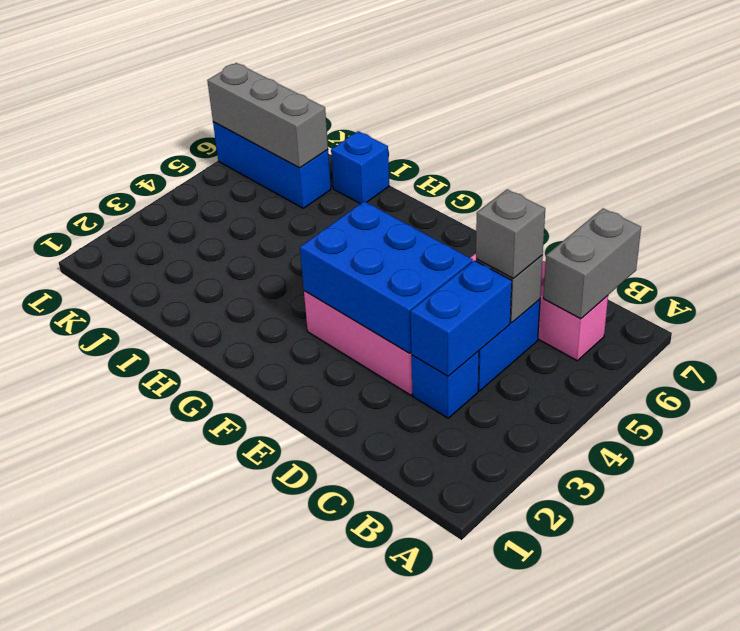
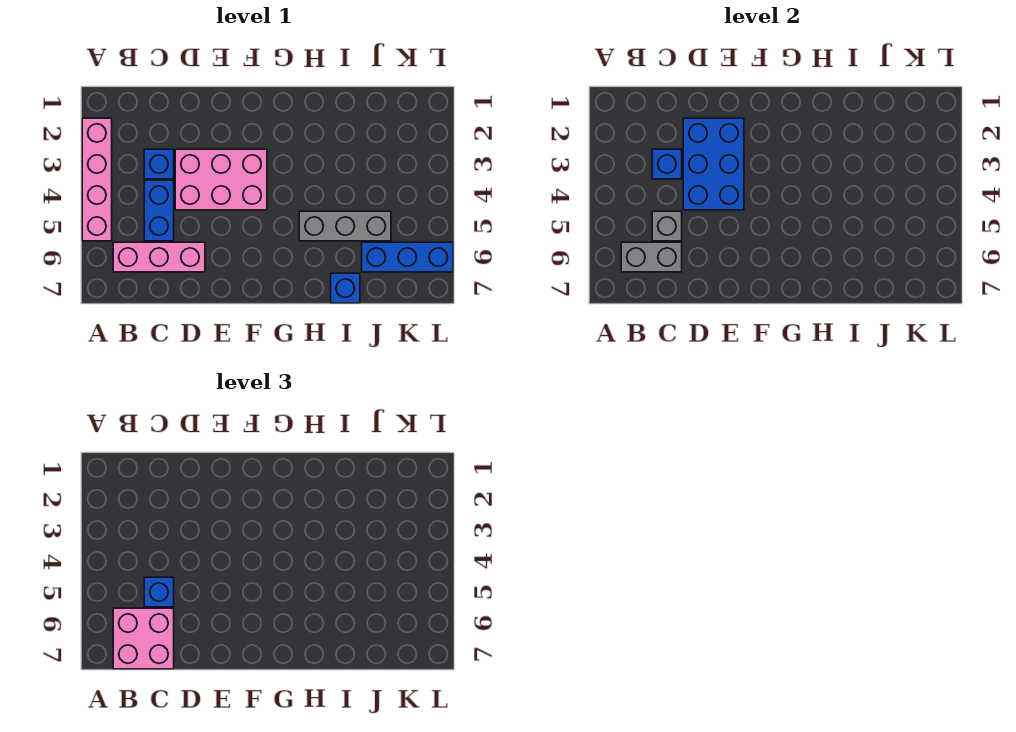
none -> pink 1x4 brick [82,118,112,241]
grey 1x2 brick [543,208,641,319] -> grey 1x2 brick turned to [621,242,682,272]
none -> pink 2x2 brick [113,608,174,669]
blue 1x2 brick [411,260,512,376] -> blue 1x1 brick [652,149,682,179]
grey 1x1 brick [476,189,545,279] -> blue 1x1 brick [144,577,174,607]
blue 2x3 brick [300,201,473,353] -> blue 2x3 brick turned to [683,118,744,210]
grey 1x3 brick [207,63,328,168] -> grey 1x3 brick moved to [299,211,391,241]

